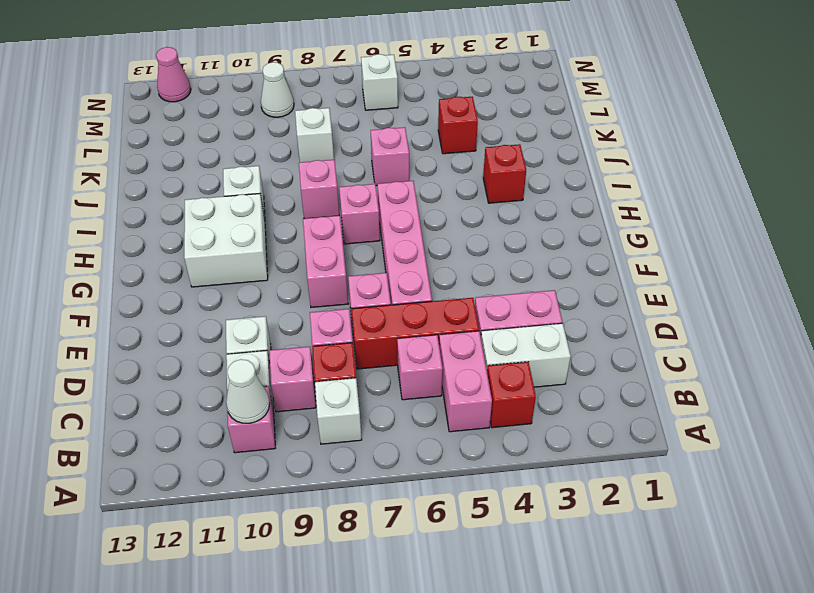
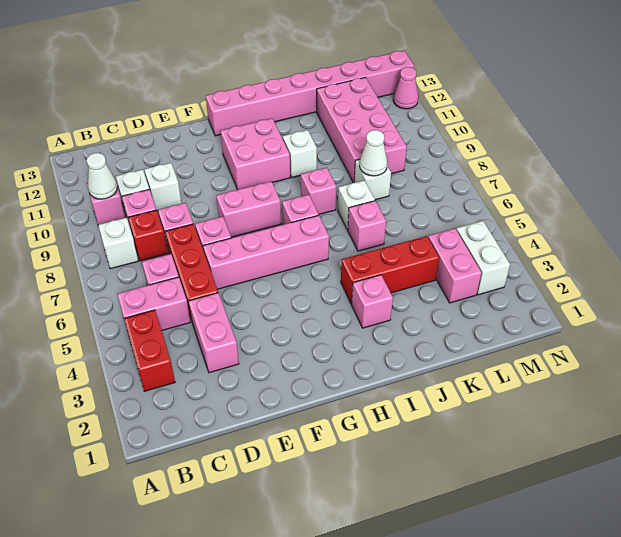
red 1x1 brick [487,362,536,428] -> red 1x2 brick [124,310,175,391]
white 1x2 brick [481,323,571,387] -> white 1x2 brick moved to [456,221,510,295]
white 2x2 brick [184,194,268,287] -> pink 2x2 brick [221,118,290,190]
none -> pink 1x8 brick [206,51,414,136]
red 1x1 brick [483,144,526,203] -> pink 1x1 brick [352,275,393,328]
red 1x1 brick [438,97,478,154] -> red 1x3 brick [341,236,439,304]
none -> pink 2x4 brick [317,77,407,183]
none -> pink 1x2 brick [428,228,481,303]
white 1x1 brick [361,54,398,110] -> white 1x1 brick moved to [338,180,375,230]
white 1x1 cone [261,62,294,117] -> white 1x1 cone moved to [359,130,387,176]

